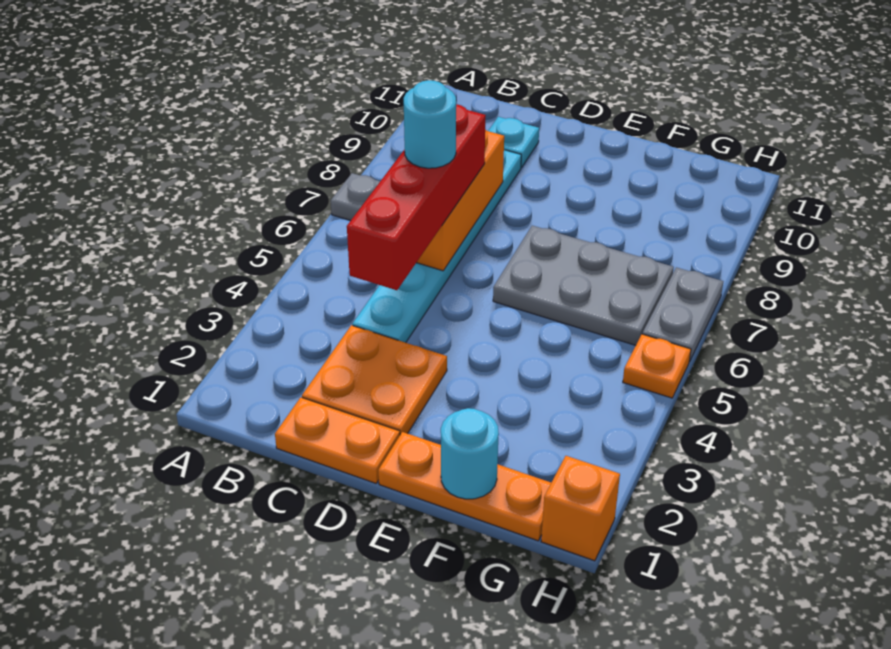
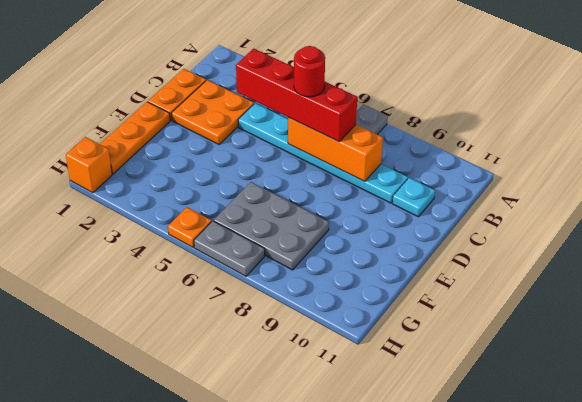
cyan 1x1 round brick [404,80,456,168] -> red 1x1 round brick [294,46,325,97]
grey 2x3 plate [493,226,674,345] -> grey 2x3 plate turned to [214,182,329,270]
cyan 1x1 round brick [441,408,499,499] -> none

